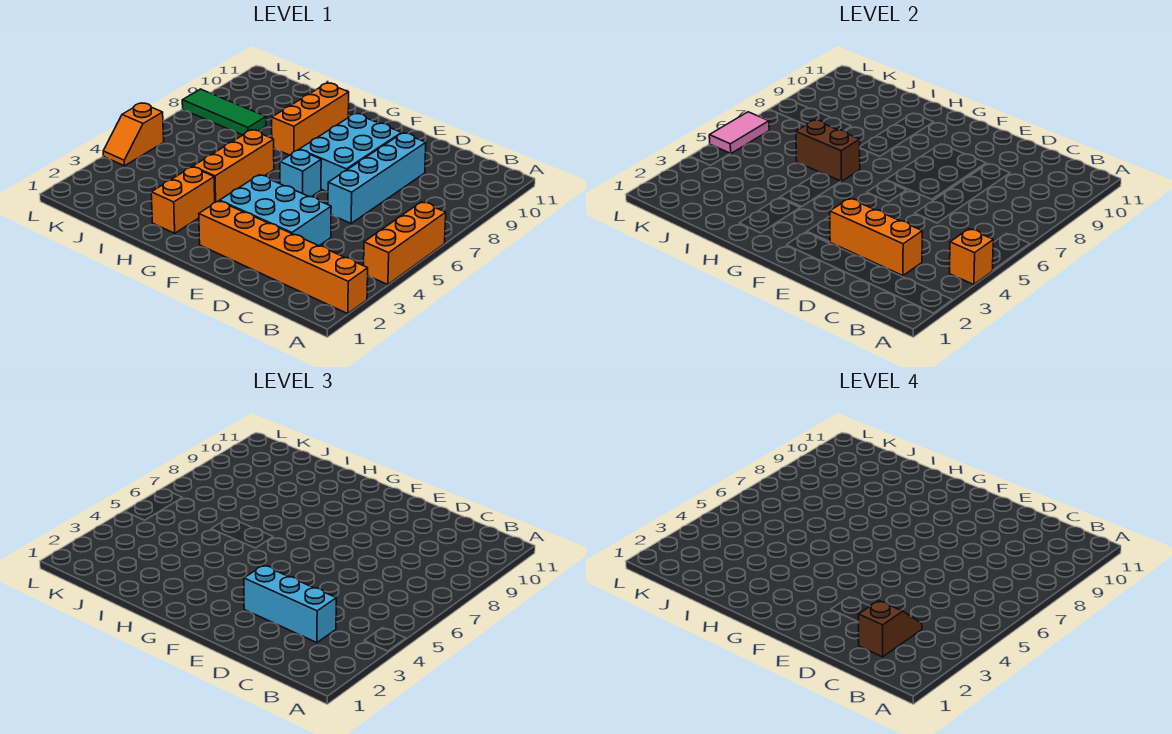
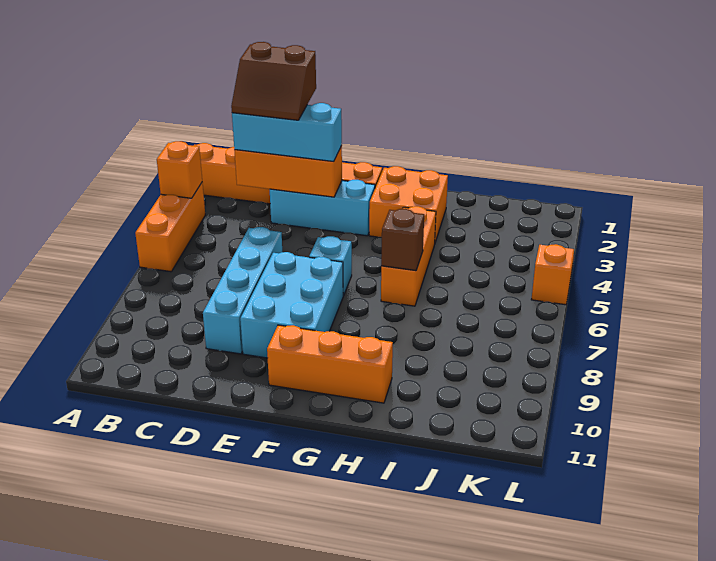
brown 1x2 slope [859,601,922,657] -> brown 2x2 slope [231,42,316,120]
cyan 2x3 brick [220,175,331,246] -> cyan 1x3 brick [270,180,375,236]
orange 1x2 brick [151,167,215,233] -> orange 2x2 brick [369,166,448,242]
brown 1x2 brick [796,120,860,181] -> brown 1x1 brick [381,209,424,271]
orange 1x3 brick [272,83,349,155] -> orange 1x3 brick turned to [267,325,393,403]
green 1x3 tile [182,89,266,135] -> none
pink 1x2 tile [709,112,769,154] -> none

